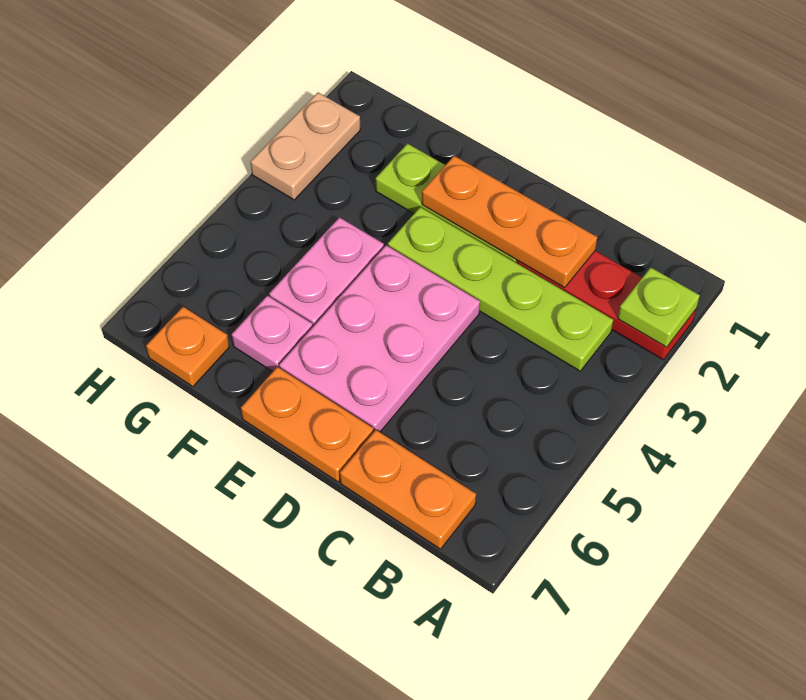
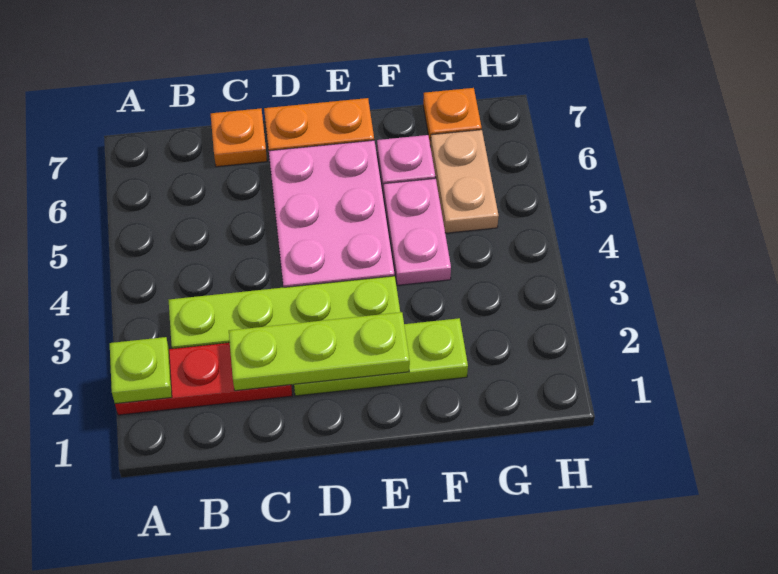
orange 1x2 plate [340,430,476,549] -> orange 1x1 plate [211,108,267,167]
orange 1x3 plate [422,156,597,288] -> lime 1x3 plate [229,312,410,391]
tan 1x2 plate [251,93,360,200] -> tan 1x2 plate moved to [431,130,499,233]

